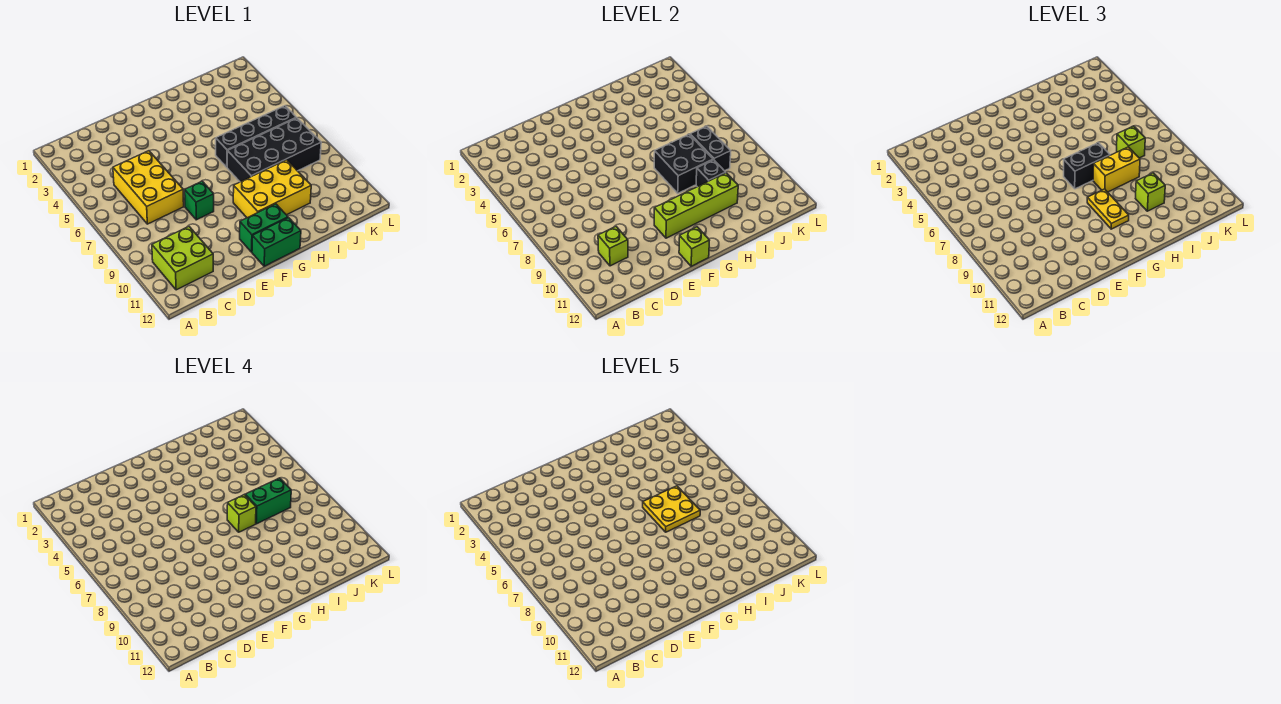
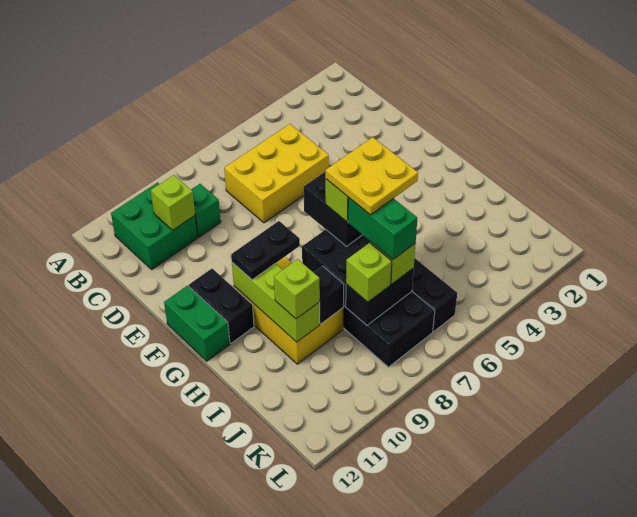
lime 2x2 brick [152,227,213,290] -> green 2x2 brick [111,182,198,269]
green 1x1 brick [185,181,214,220] -> green 1x1 brick moved to [191,184,221,237]
lime 1x4 brick [654,173,738,238] -> lime 1x3 brick [232,263,320,342]
green 1x2 brick [240,204,288,252] -> black 1x2 brick [189,269,254,343]
lime 1x1 brick [679,227,710,266] -> lime 1x1 brick moved to [346,243,392,302]
yellow 1x2 plate [1087,189,1129,229] -> black 1x2 plate [231,221,300,280]
yellow 1x2 brick [1093,147,1140,192] -> none

